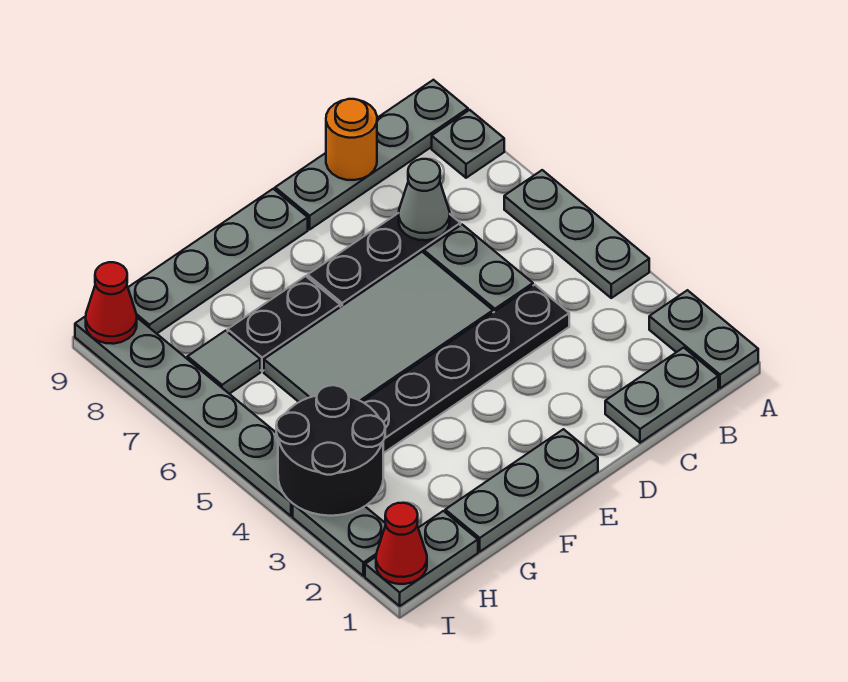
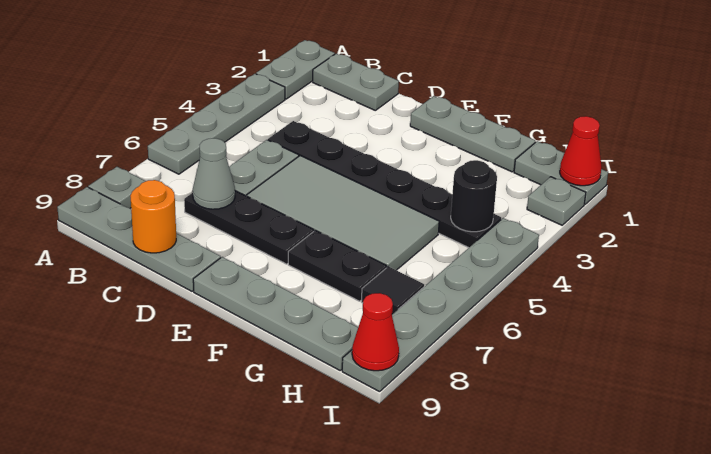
grey 1x3 plate [504,170,649,298] -> grey 1x4 plate [148,74,285,174]
black 2x2 round brick [276,385,385,516] -> black 1x1 round brick [451,160,497,232]
grey 1x1 tile [187,331,260,394] -> black 1x1 tile [361,267,424,314]
grey 1x2 plate [293,504,386,576] -> grey 1x1 plate [527,177,586,225]

